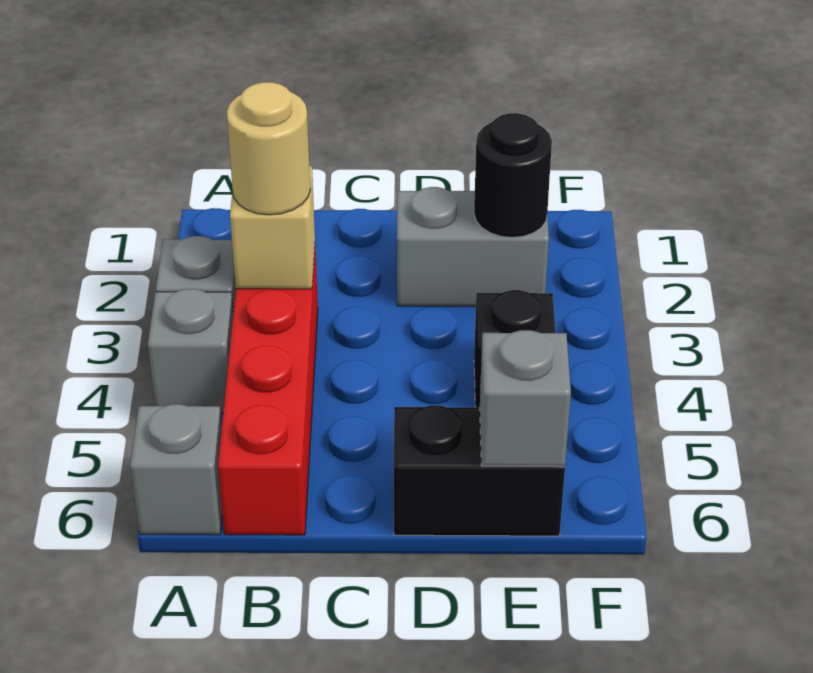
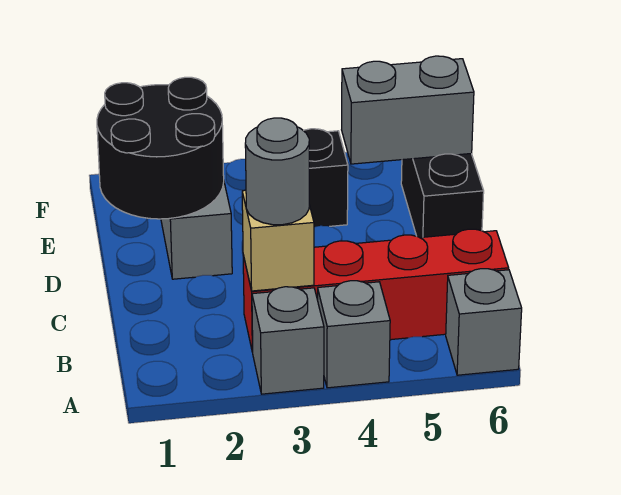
tan 1x1 round brick [227,82,310,215] -> grey 1x1 round brick [245,118,309,225]
black 1x1 round brick [474,113,552,238] -> black 2x2 round brick [97,77,224,219]
grey 1x1 brick [480,330,571,467] -> grey 1x2 brick [342,56,474,164]

